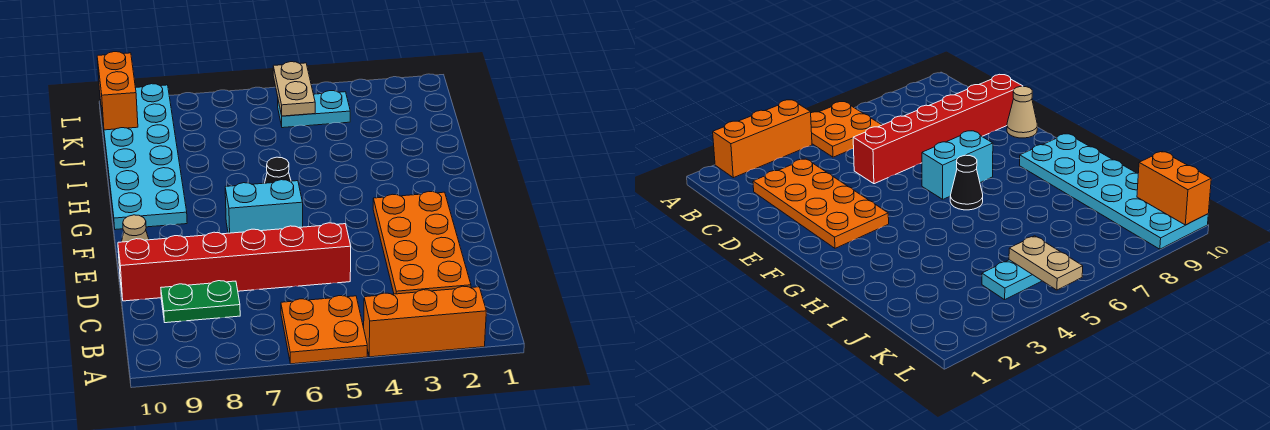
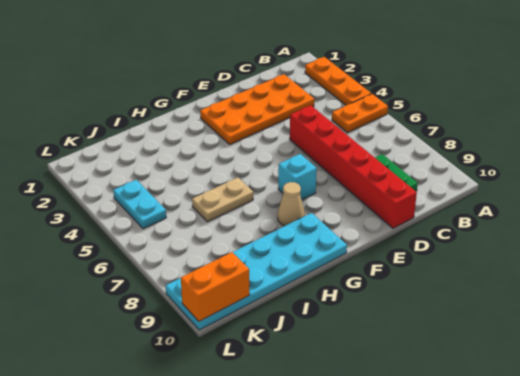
orange 1x3 brick [364,286,486,357] -> orange 1x3 plate [305,57,371,105]
orange 2x2 plate [281,296,367,364] -> orange 1x2 plate [332,94,388,133]
tan 1x1 cone [118,215,149,263] -> tan 1x1 cone moved to [278,182,305,226]
cyan 1x2 brick [225,180,303,233] -> cyan 1x1 brick [278,154,317,200]
black 1x1 cone [265,157,291,183] -> none
tan 1x2 plate [273,62,315,116] -> tan 1x2 plate moved to [192,177,253,222]

